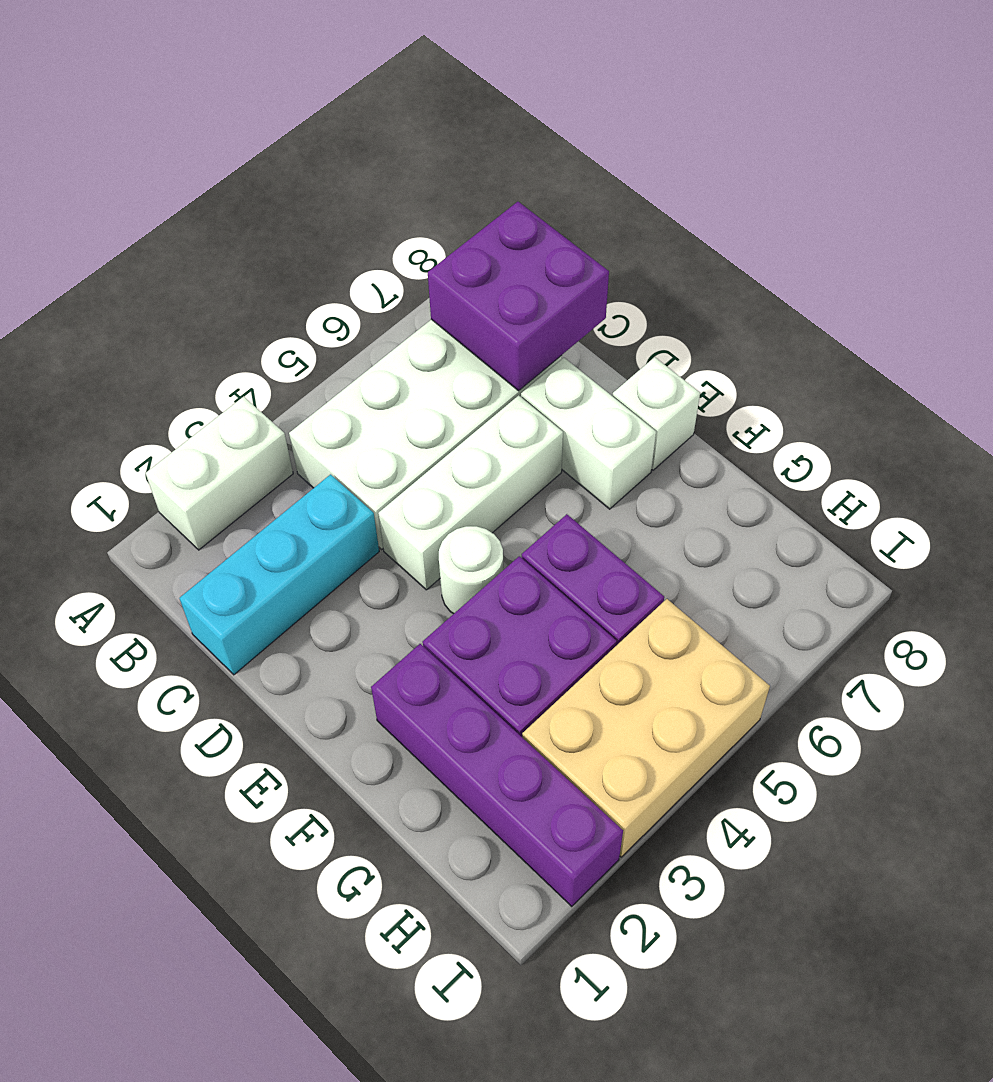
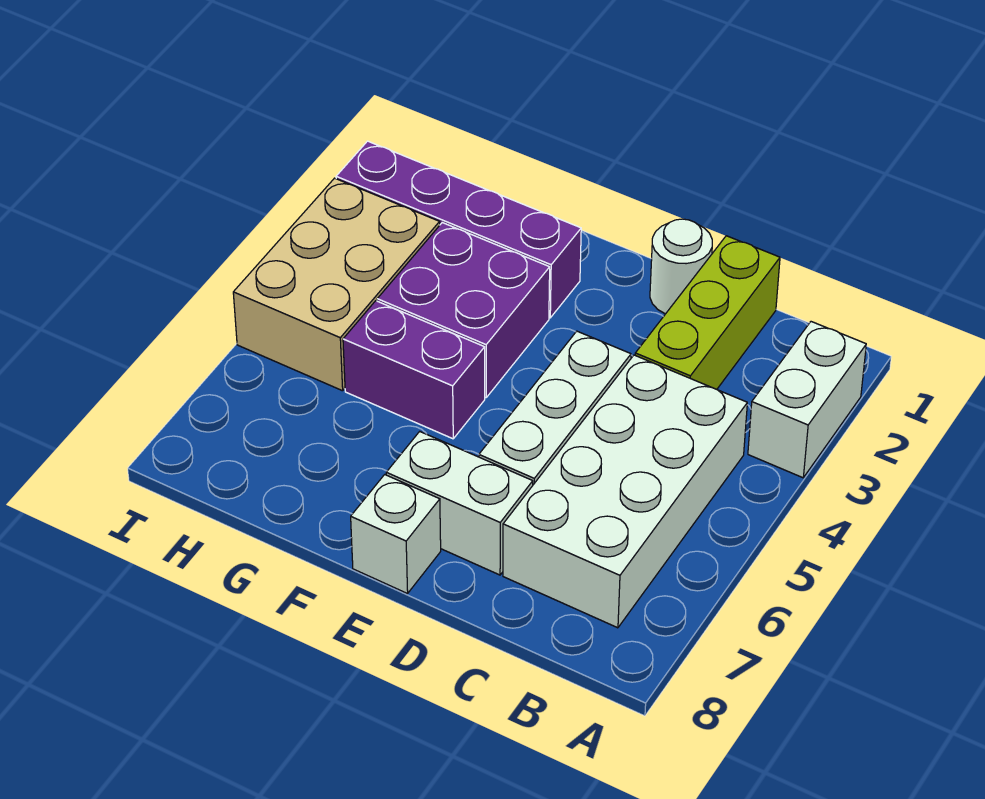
purple 2x2 brick [428,202,609,391] -> none
cyan 1x3 brick [180,474,379,675] -> lime 1x3 brick [635,236,780,389]
white 1x1 round brick [439,526,503,614] -> white 1x1 round brick moved to [650,219,712,314]

